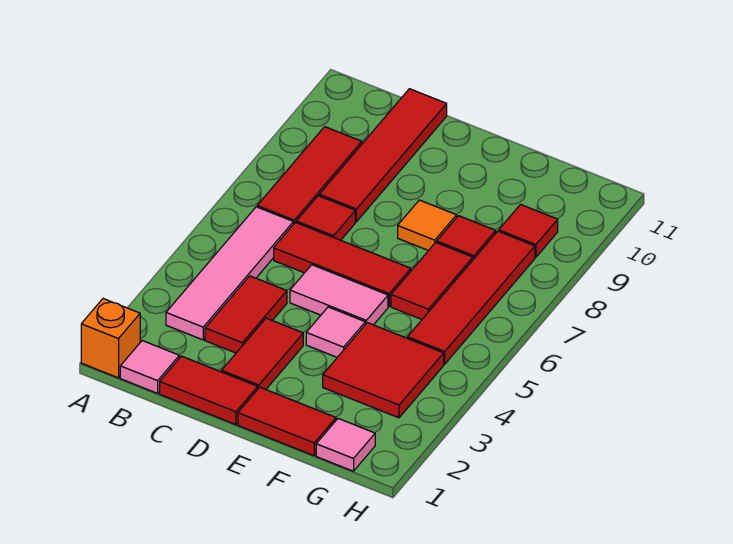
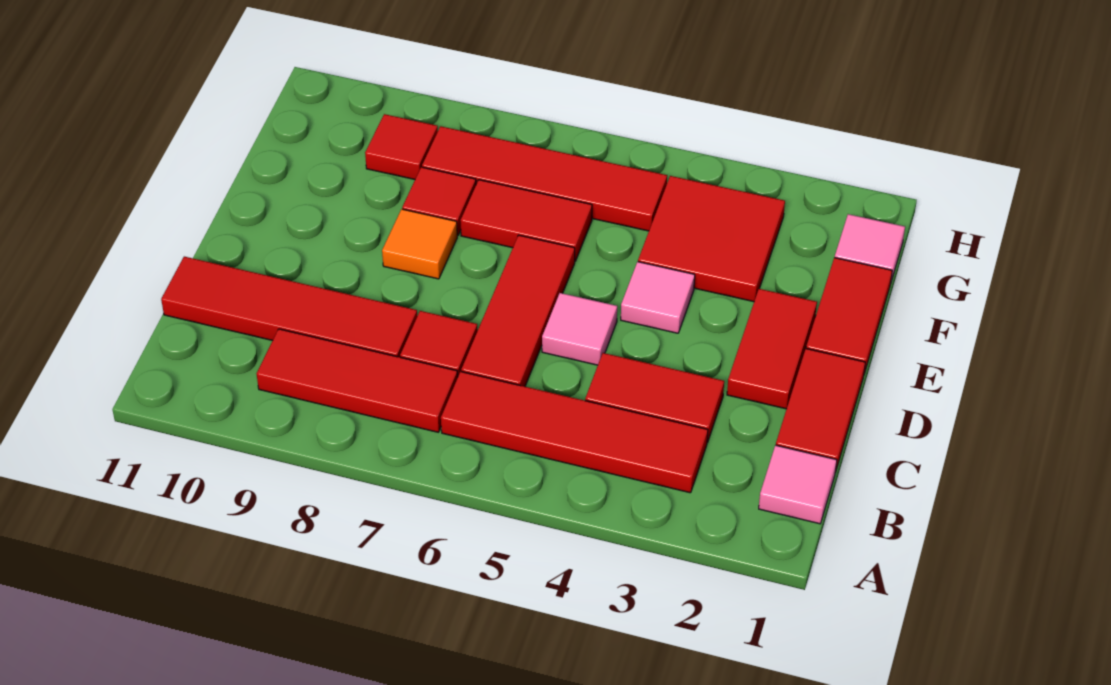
orange 1x1 brick [81,299,140,378] -> none
pink 1x4 tile [166,207,293,340] -> red 1x4 tile [441,372,708,493]
red 1x2 tile [222,318,303,389] -> red 1x2 tile turned to [727,289,817,409]
pink 1x2 tile [290,265,388,325] -> pink 1x1 tile [542,293,617,365]

